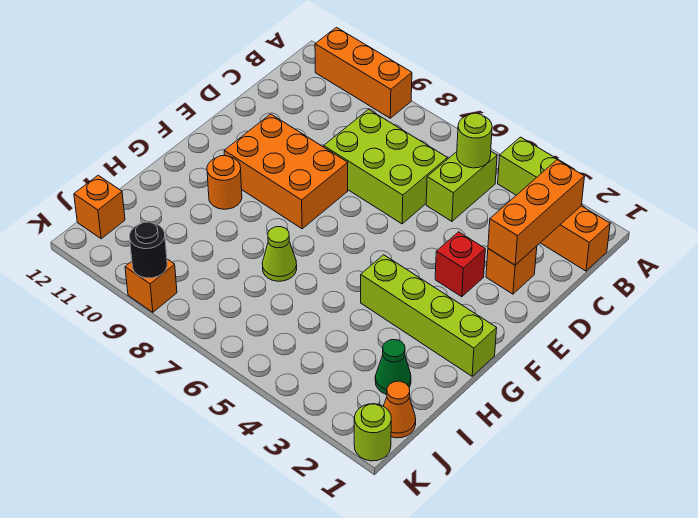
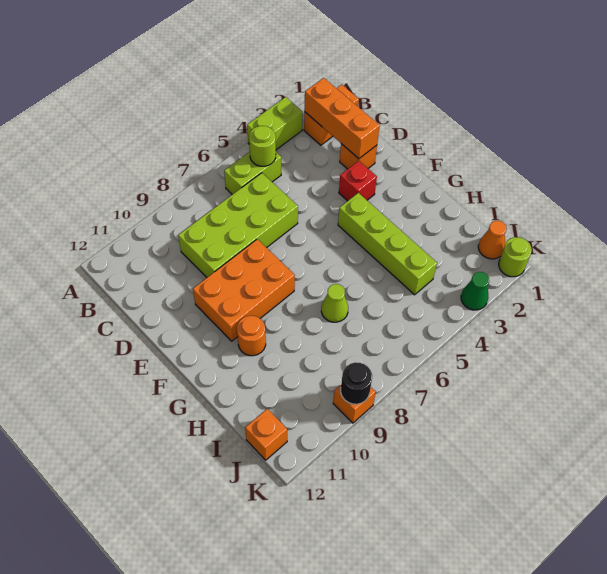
orange 1x3 brick [315,27,412,118] -> none
lime 1x2 brick [426,152,497,221] -> lime 1x2 brick turned to [224,152,281,194]
lime 2x3 brick [324,109,447,224] -> lime 2x4 brick [178,173,298,277]
lime 1x4 brick [361,255,497,376] -> lime 1x4 brick turned to [338,193,437,295]
green 1x1 cone [375,340,411,395] -> green 1x1 cone moved to [461,272,489,310]

